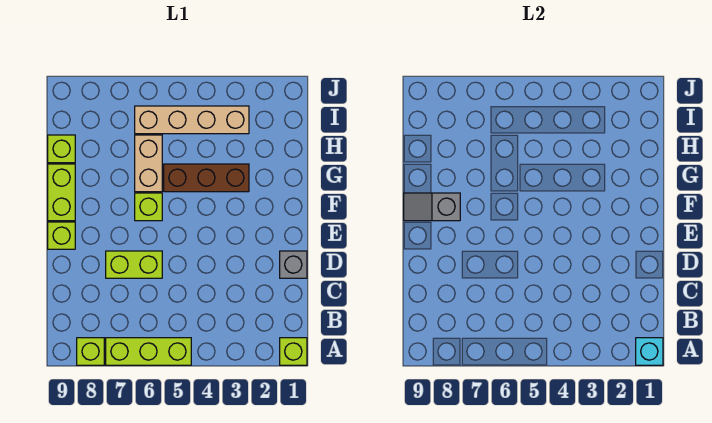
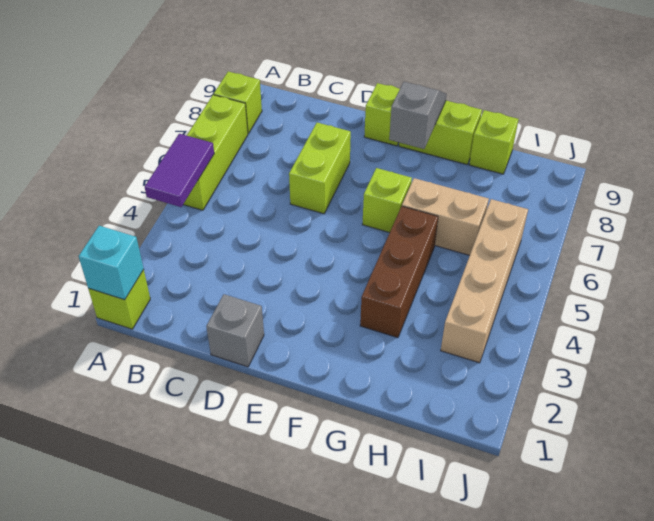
none -> purple 1x2 tile [145,134,214,207]

